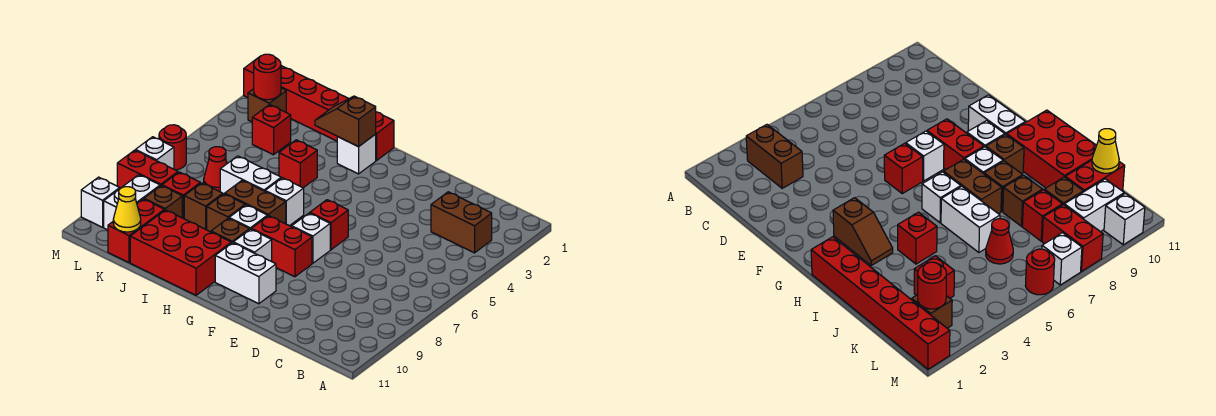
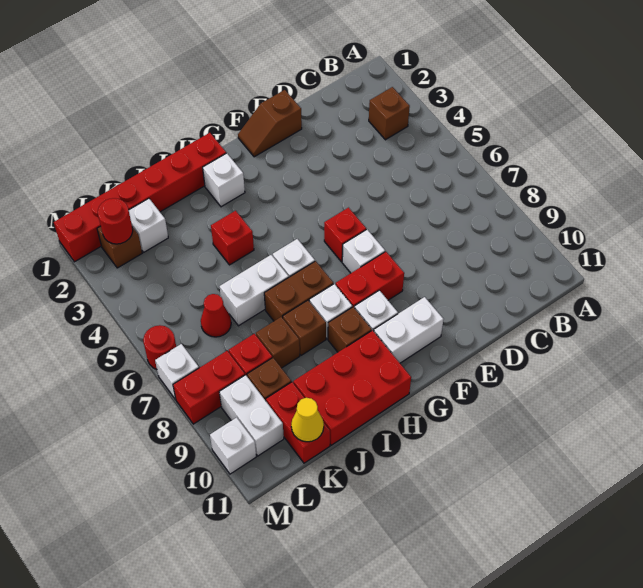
brown 1x2 brick [431,192,492,253] -> brown 1x1 brick [369,87,410,140]
brown 1x2 slope [315,96,376,147] -> brown 1x2 slope moved to [238,90,302,157]
none -> white 1x1 brick [129,198,168,252]
red 1x1 brick [252,104,291,155] -> none

